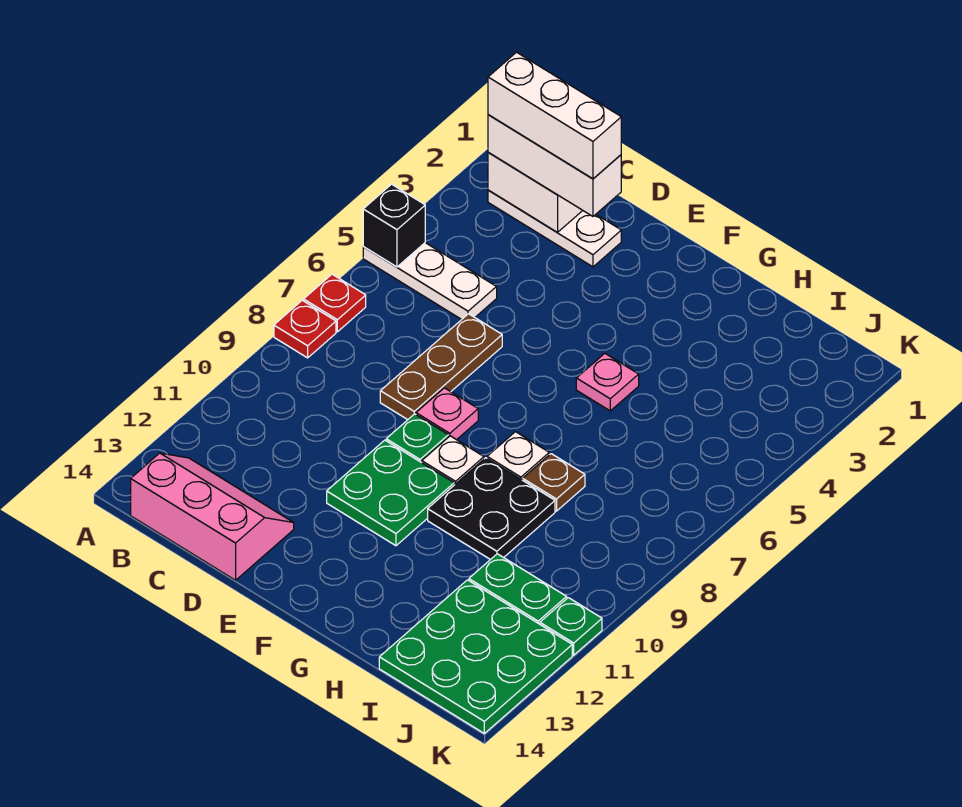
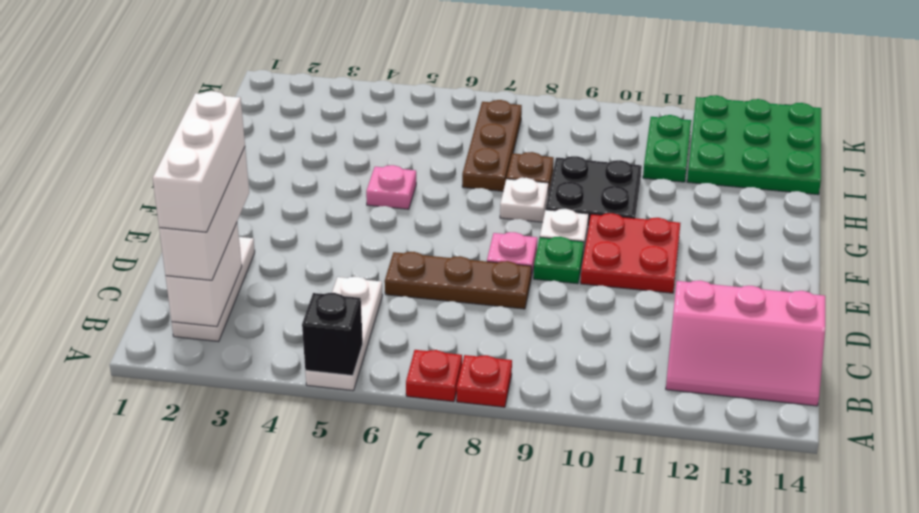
pink 2x3 slope [131,453,294,580] -> pink 2x3 slope turned to [666,280,825,406]
green 2x2 plate [327,440,454,546] -> red 2x2 plate [581,213,680,293]
none -> brown 1x3 plate [462,100,522,191]
green 1x1 plate [540,598,602,655] -> none

